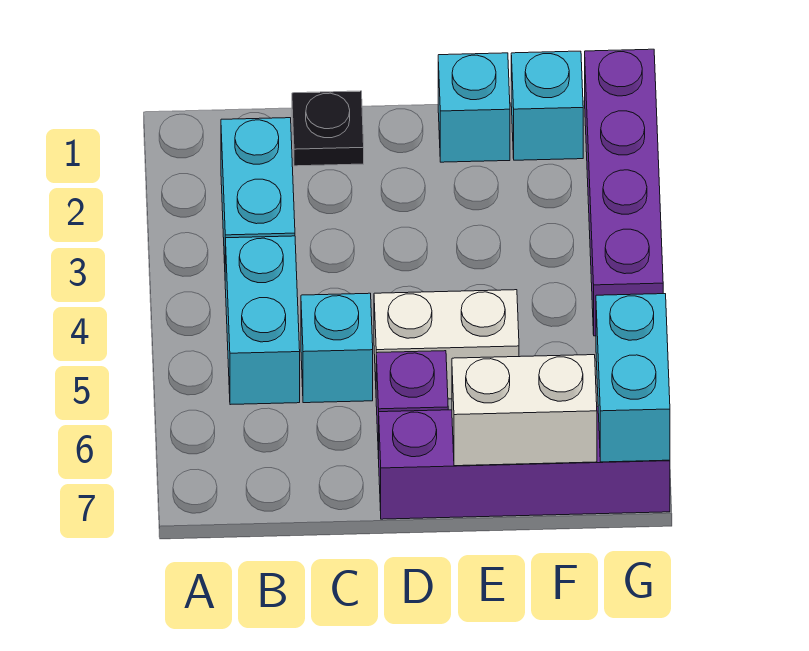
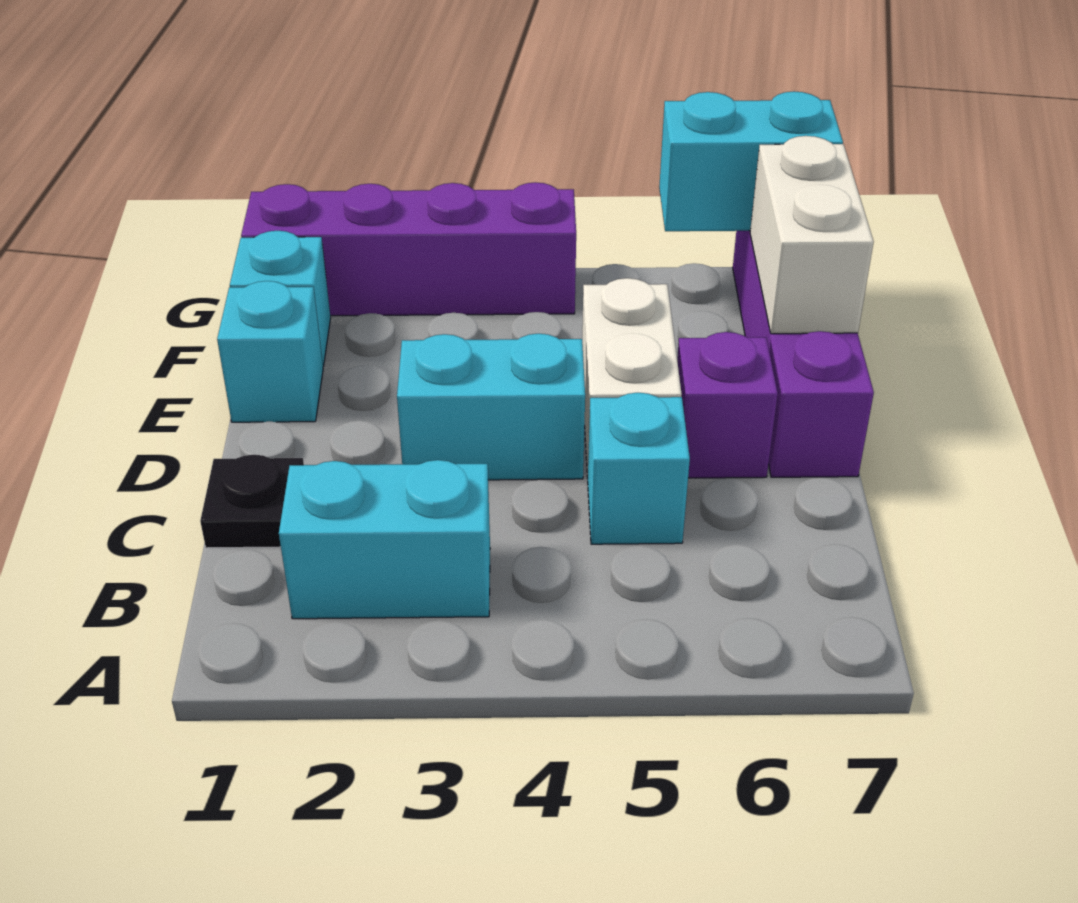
cyan 1x2 brick [225,236,300,405] -> cyan 1x2 brick moved to [397,333,585,480]

